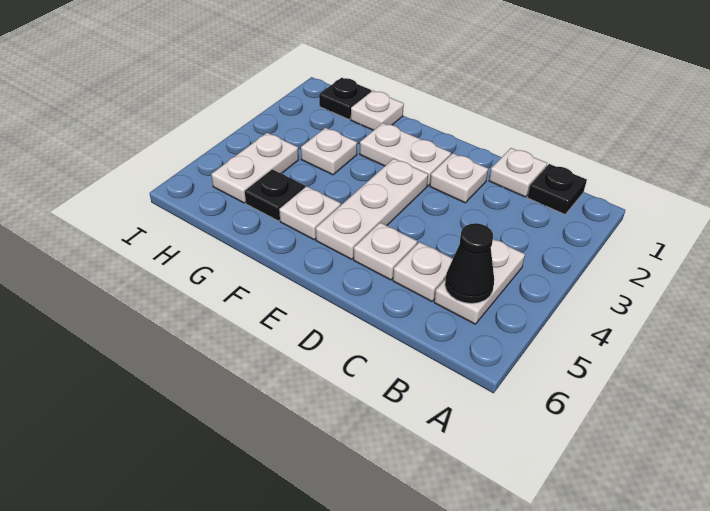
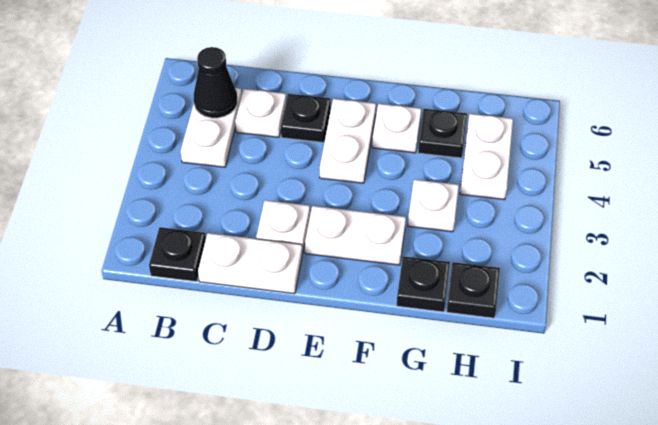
white 1x1 plate [489,148,547,197] -> white 1x2 plate [198,233,302,294]
white 1x1 plate [354,223,417,280] -> black 1x1 plate [281,94,331,142]
white 1x3 plate [316,159,428,259] -> white 1x2 plate [320,99,376,183]
white 1x1 plate [351,91,404,130] -> black 1x1 plate [397,256,450,312]

